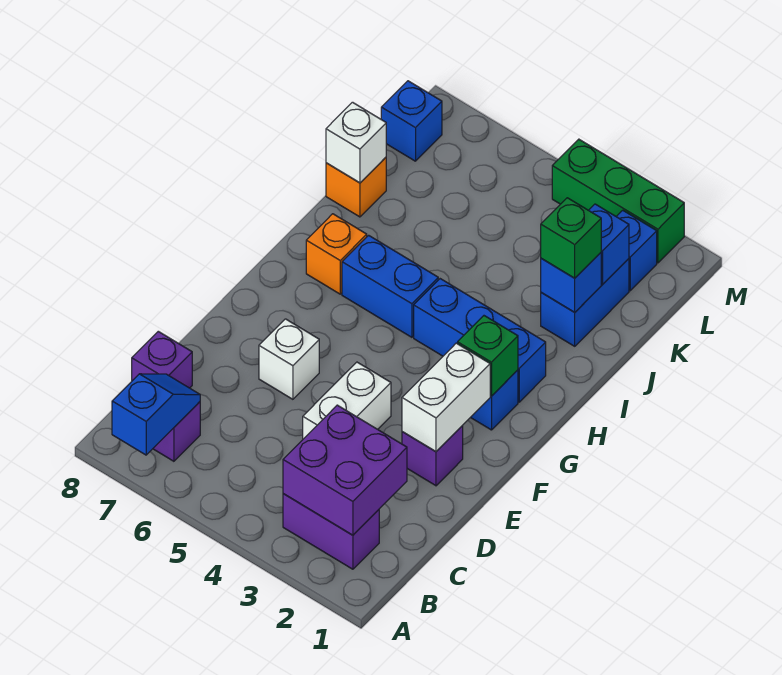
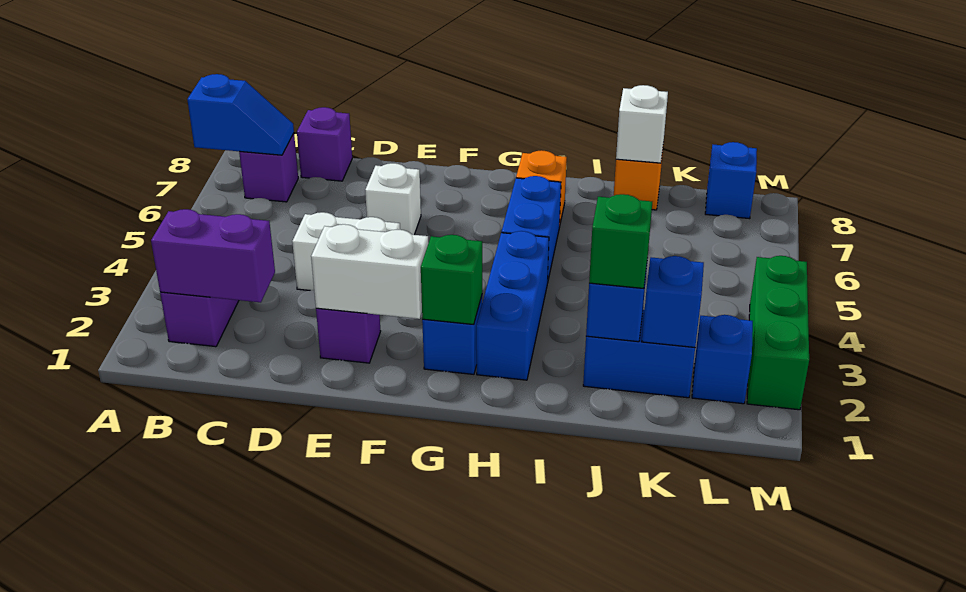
purple 2x2 brick [283,405,407,535] -> purple 1x2 brick [151,209,275,302]

